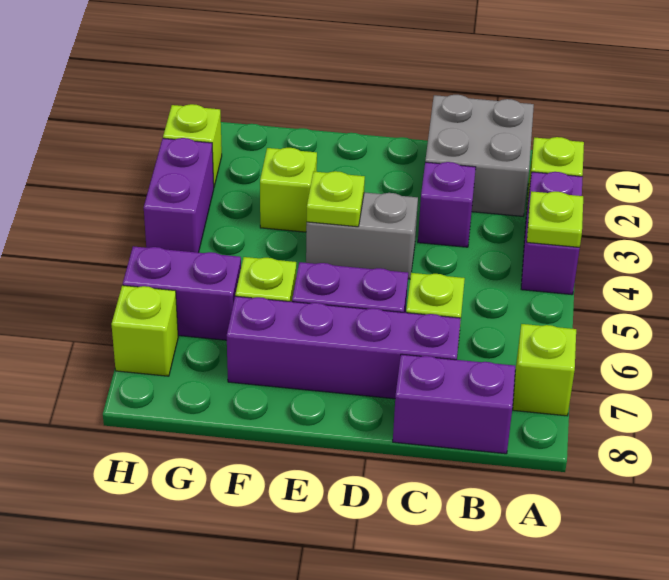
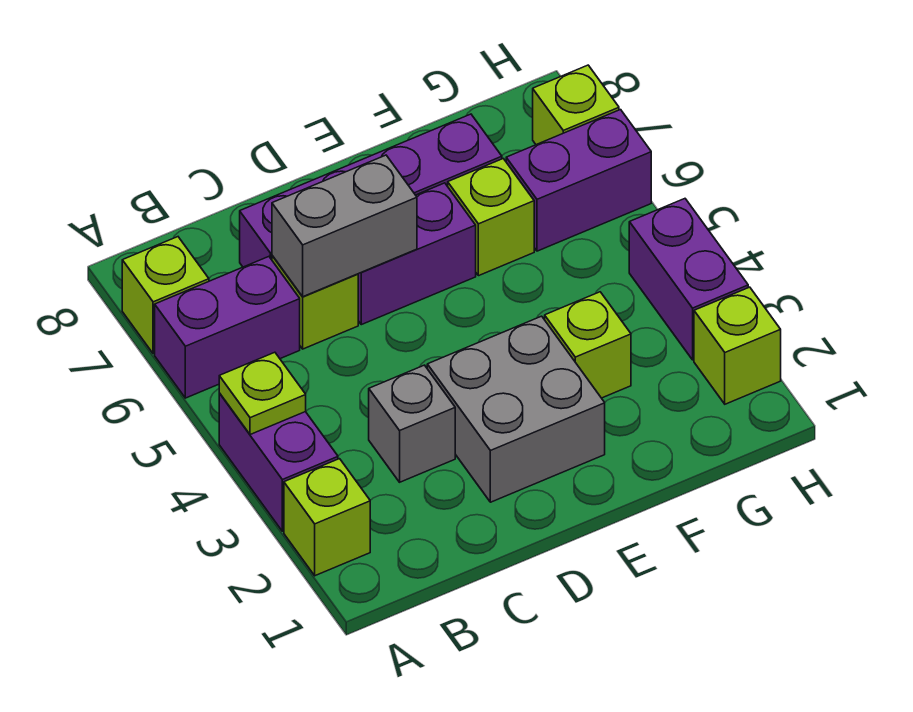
grey 2x2 brick [425,95,534,216] -> grey 2x2 brick moved to [427,316,605,502]
purple 1x2 brick [393,354,515,454] -> purple 1x2 brick moved to [155,257,300,398]
purple 1x1 brick [418,162,476,247] -> grey 1x1 brick [369,365,455,482]
grey 1x2 brick [306,192,418,279] -> grey 1x2 brick moved to [272,155,417,297]
lime 1x1 plate [307,171,365,227] -> none

